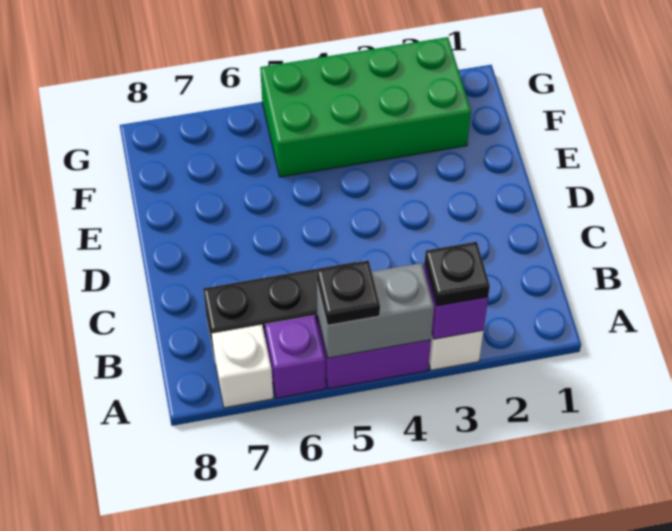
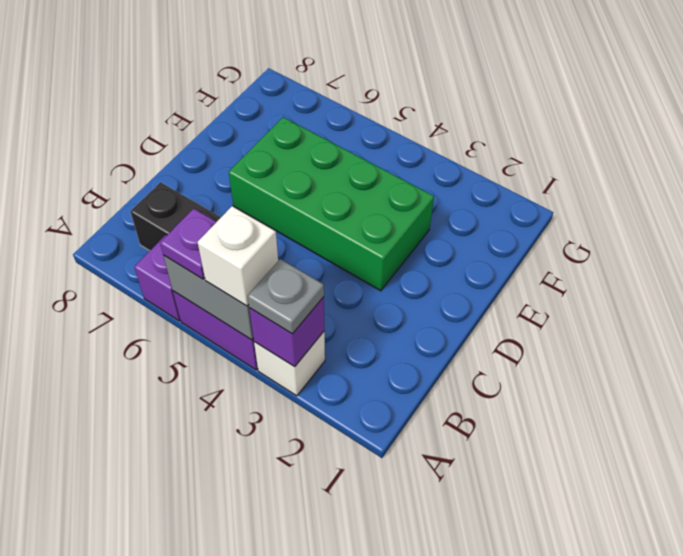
black 1x1 plate [425,242,490,306] -> grey 1x1 plate [248,259,324,334]
black 1x1 plate [317,260,380,325] -> purple 1x1 plate [160,209,216,279]
white 1x1 brick [212,325,273,408] -> white 1x1 brick moved to [198,206,278,306]
green 2x4 brick [260,37,471,177] -> green 2x4 brick moved to [229,117,434,291]

